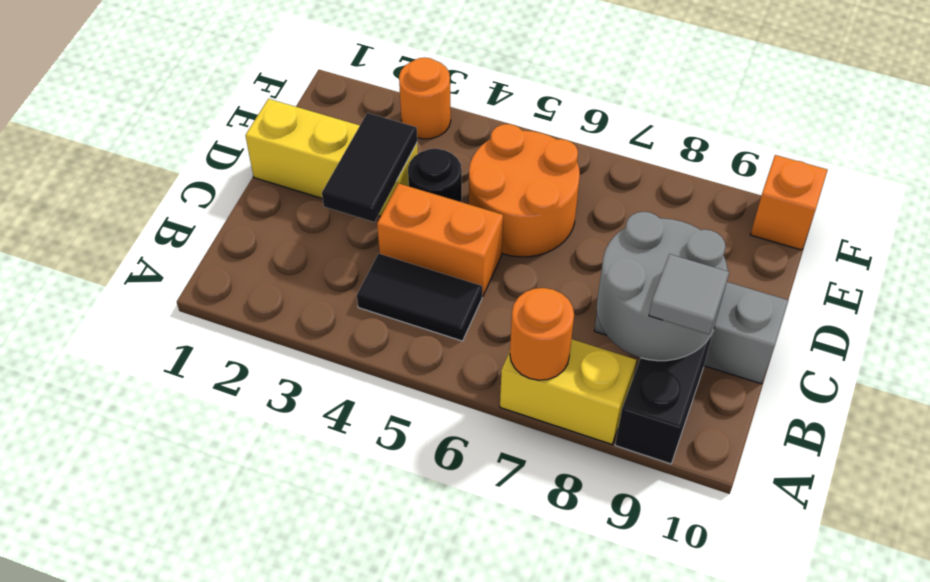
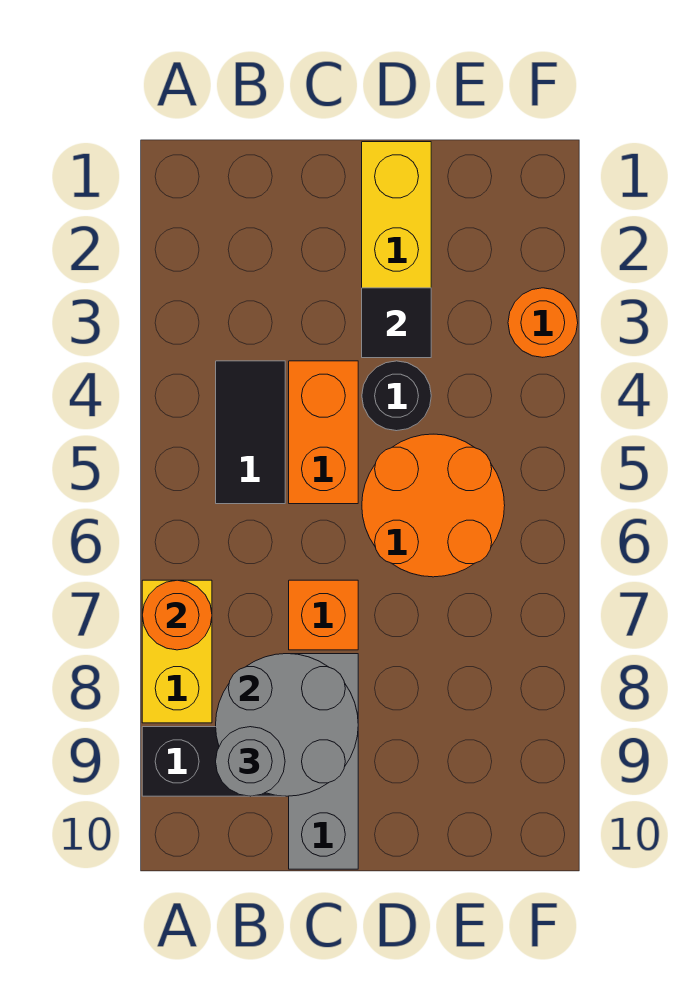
grey 1x1 tile [649,254,729,334] -> grey 1x1 round brick [216,727,285,796]
black 1x2 tile [322,113,417,222] -> black 1x1 tile [362,288,431,358]
orange 1x1 brick [750,155,828,250] -> orange 1x1 brick moved to [289,580,358,650]

